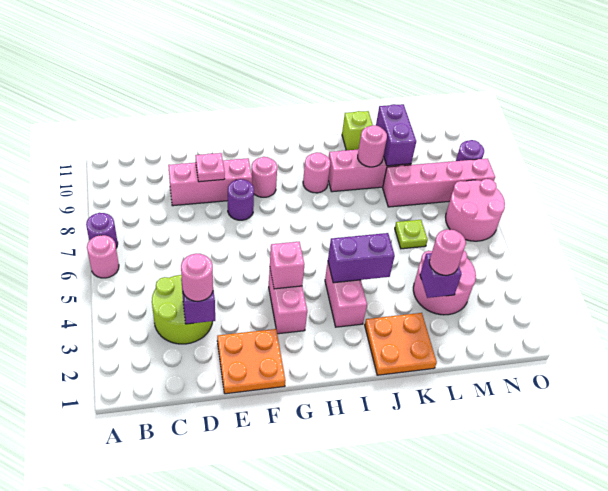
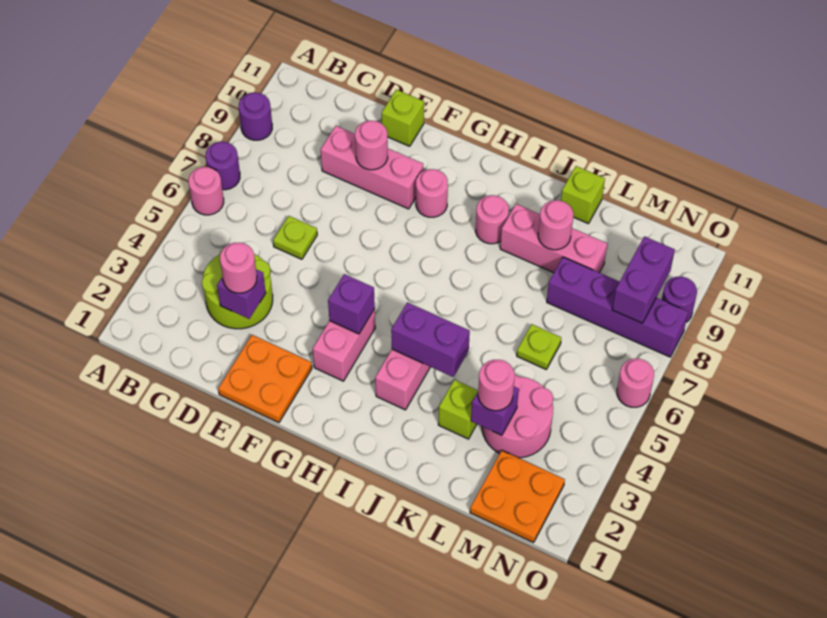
none -> lime 1x1 plate [273,216,317,259]
pink 1x1 plate [195,153,225,182] -> pink 1x1 round brick [355,121,388,170]
none -> lime 1x1 brick [382,90,424,146]
purple 1x1 round brick [228,179,254,220] -> purple 1x1 round brick moved to [239,93,272,140]
pink 1x1 brick [270,242,304,289] -> purple 1x1 brick [328,274,375,334]
orange 2x2 plate [365,313,437,375] -> orange 2x2 plate moved to [470,451,565,543]
none -> lime 1x1 brick [438,380,478,439]
pink 1x4 brick [383,159,495,207] -> purple 1x4 brick [547,257,688,357]
purple 1x2 brick [376,104,416,166] -> purple 1x2 brick moved to [612,236,675,323]
pink 2x2 round brick [446,179,505,241] -> pink 1x1 round brick [617,359,654,407]

